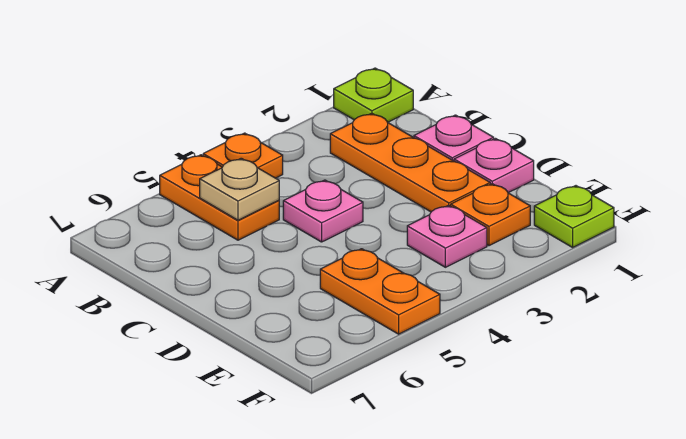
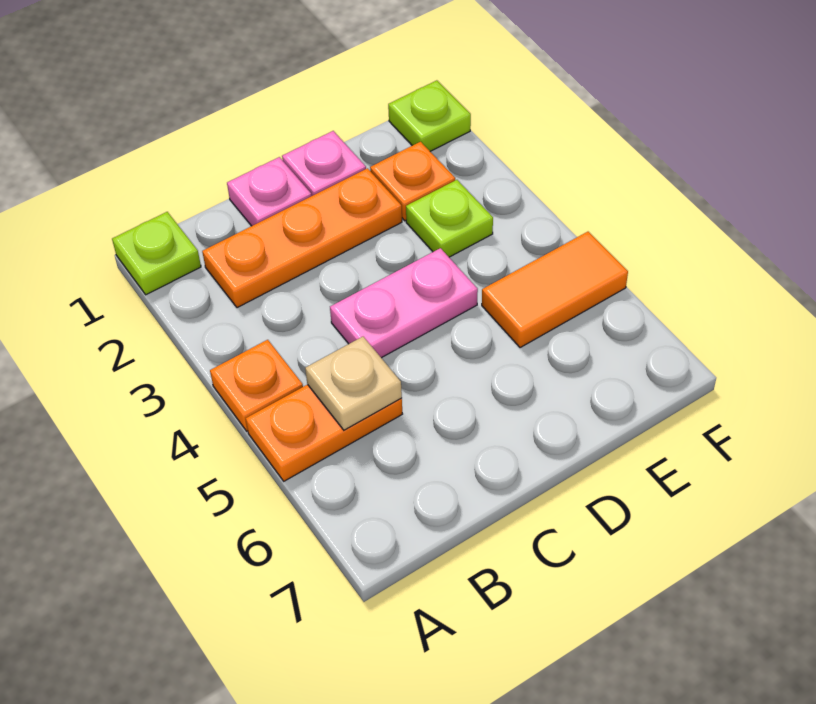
pink 1x1 plate [283,180,363,242] -> pink 1x2 plate [330,248,478,358]
pink 1x1 plate [407,205,487,267] -> lime 1x1 plate [406,180,493,257]
orange 1x2 plate [320,249,440,334] -> orange 1x2 tile [482,232,628,348]

